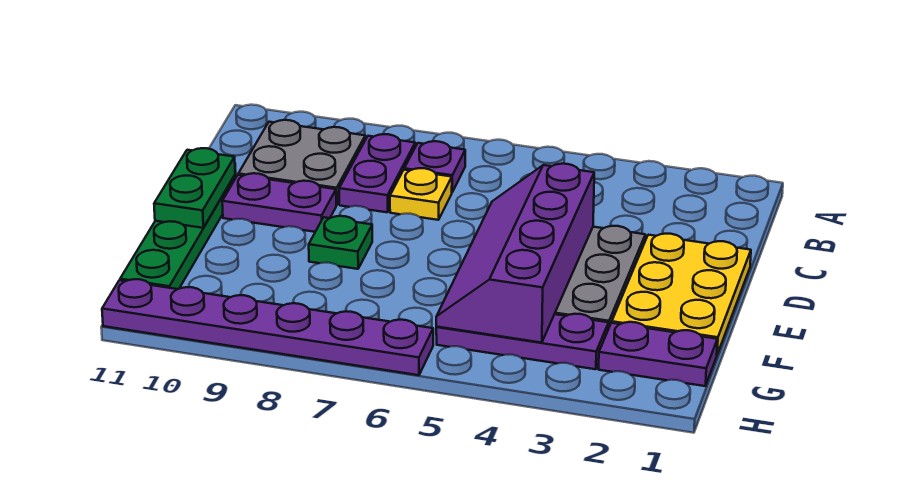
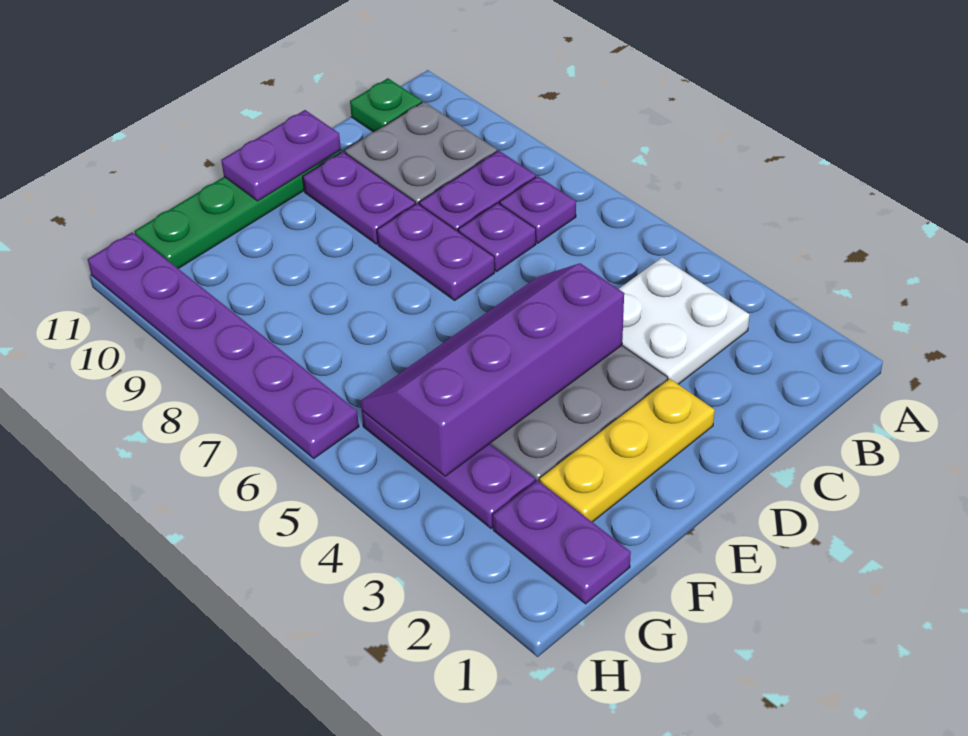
none -> white 2x2 plate [619,257,750,384]
yellow 1x1 plate [390,168,452,220] -> purple 1x1 plate [458,203,536,271]
yellow 2x3 plate [612,234,751,354] -> yellow 1x3 plate [540,379,715,522]
none -> purple 1x2 plate [377,203,495,300]
green 1x2 plate [154,148,235,228] -> purple 1x2 plate [221,110,341,201]
green 1x1 plate [309,216,372,269] -> green 1x1 plate moved to [350,78,422,132]

